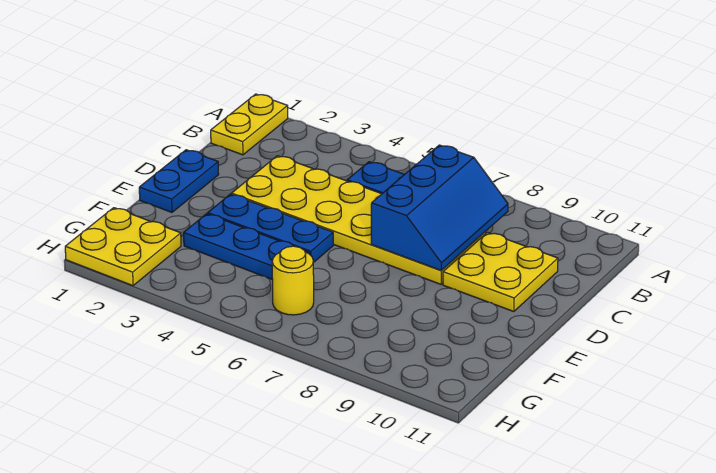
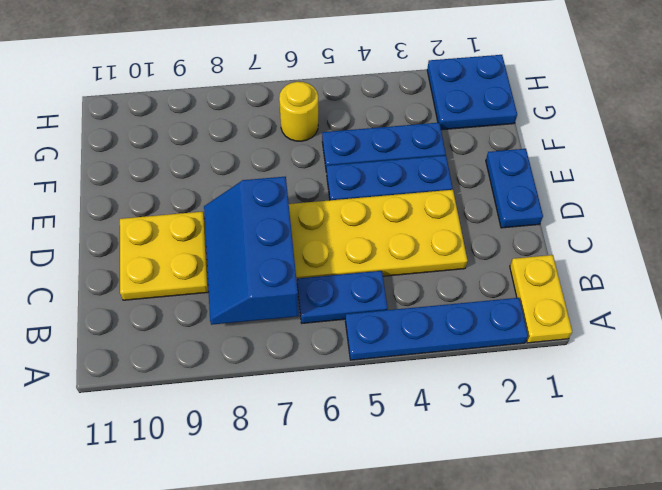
none -> blue 1x4 plate [345,298,528,360]
yellow 2x2 plate [65,208,181,286] -> blue 2x2 plate [427,55,517,130]

